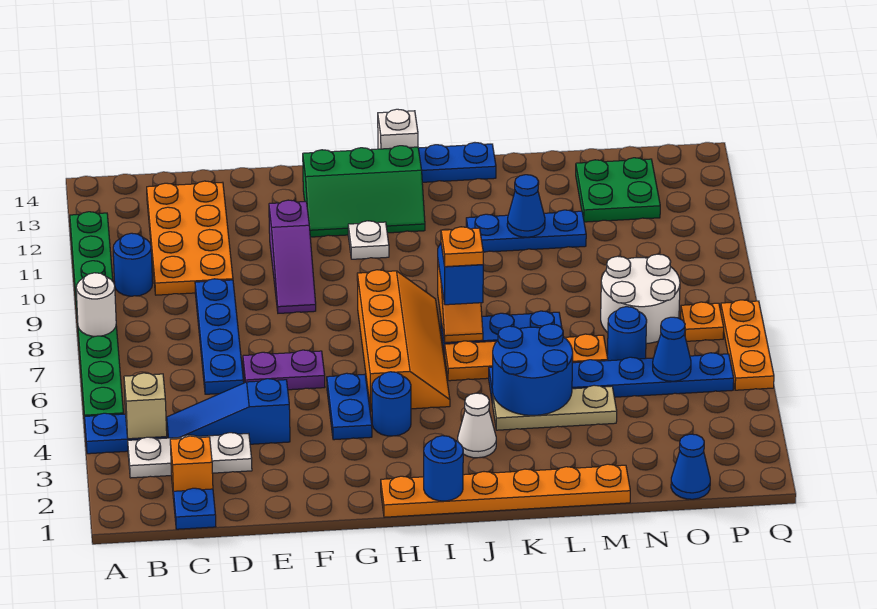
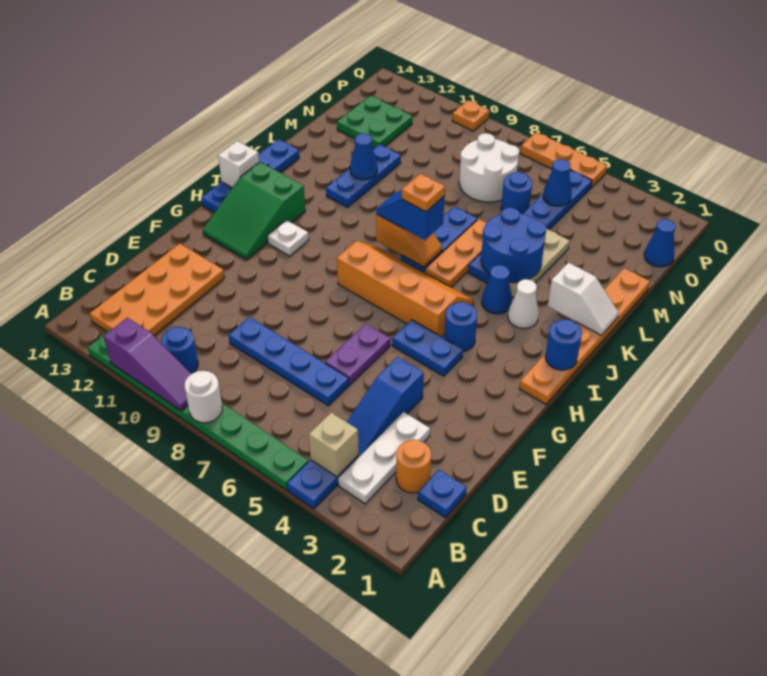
orange 1x1 brick [170,436,213,498] -> orange 1x1 round brick [396,440,431,493]
orange 2x4 plate [147,181,233,295] -> orange 2x4 plate turned to [90,243,225,335]
purple 1x3 slope [269,200,316,313] -> purple 1x3 slope moved to [104,318,191,411]
green 2x3 slope [303,146,425,237] -> green 2x3 slope turned to [203,162,305,260]
none -> blue 1x1 cone [482,265,512,314]
orange 1x4 plate [445,334,608,381] -> orange 1x3 plate [425,219,486,287]
none -> white 1x2 slope [548,263,619,335]
orange 1x1 plate [681,302,724,341] -> orange 1x1 plate moved to [452,100,489,131]

